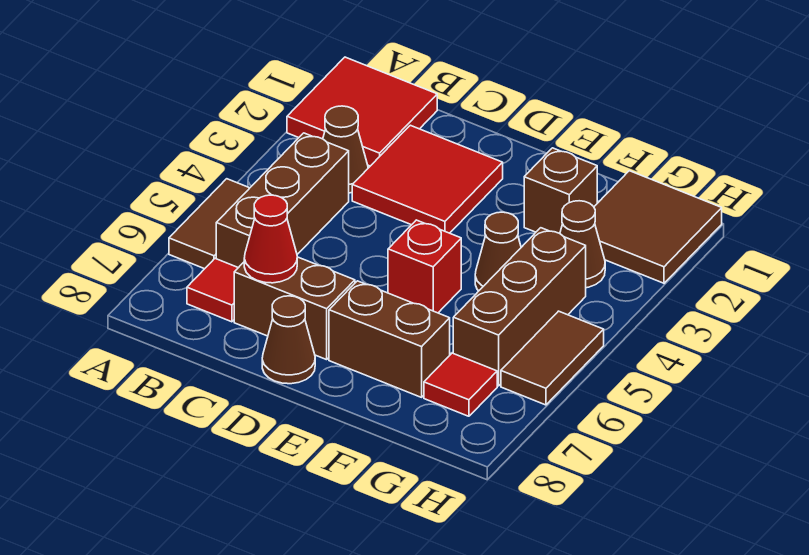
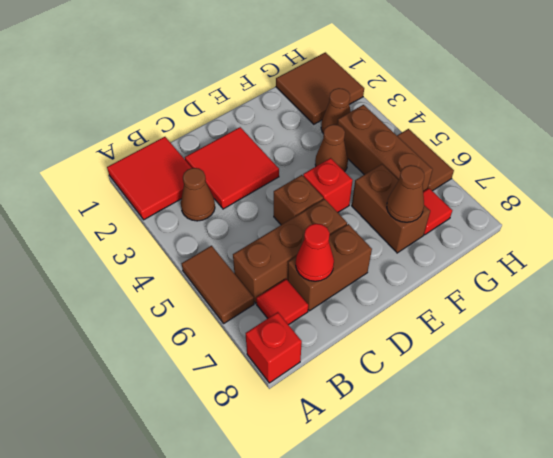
none -> red 1x1 brick [246,312,302,383]
brown 1x3 brick [216,133,349,268] -> brown 1x3 brick turned to [233,199,347,303]
brown 1x1 cone [262,296,315,384] -> brown 1x1 cone moved to [387,165,424,222]
brown 1x2 brick [329,281,450,397] -> brown 1x2 brick turned to [352,164,430,253]
brown 1x1 brick [524,148,597,234] -> brown 1x1 brick moved to [274,175,323,225]

